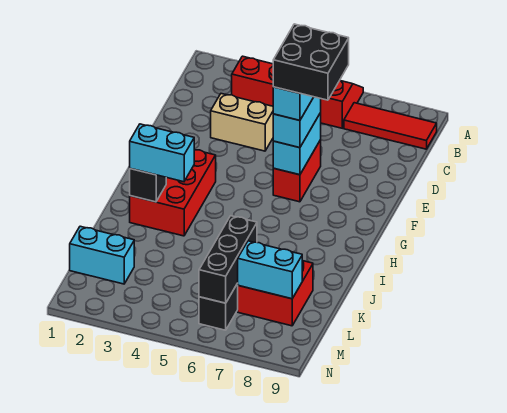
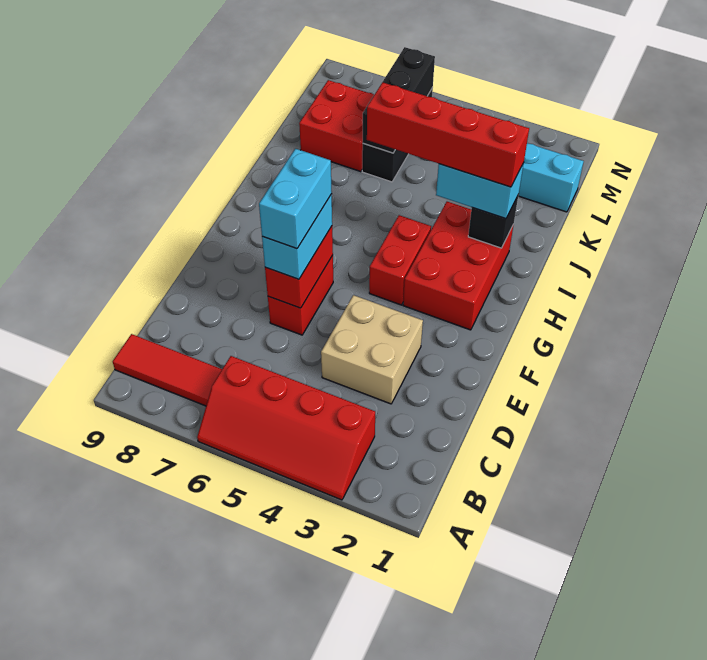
tan 1x2 brick [211,94,273,151] -> tan 2x2 brick [321,295,423,404]
cyan 1x2 brick [273,113,321,175] -> red 1x2 brick [265,226,333,308]
black 2x2 brick [273,24,349,100] -> none
none -> red 1x2 brick [369,215,431,305]
none -> red 1x4 brick [367,82,529,187]
cyan 1x2 brick [238,241,302,299] -> none

